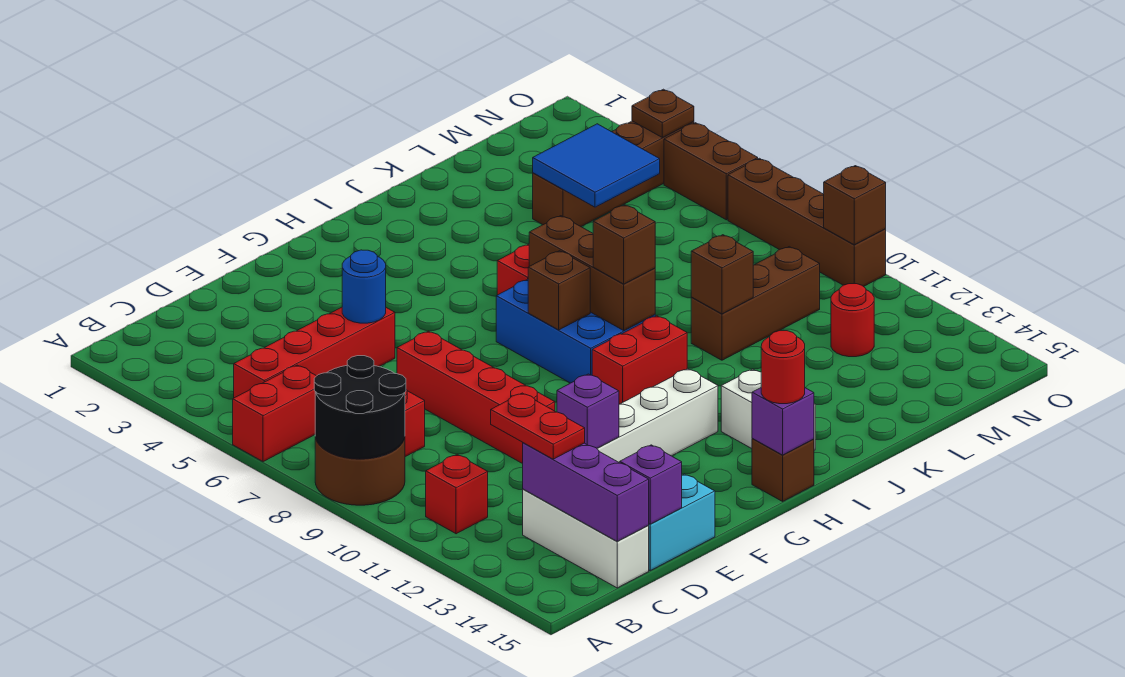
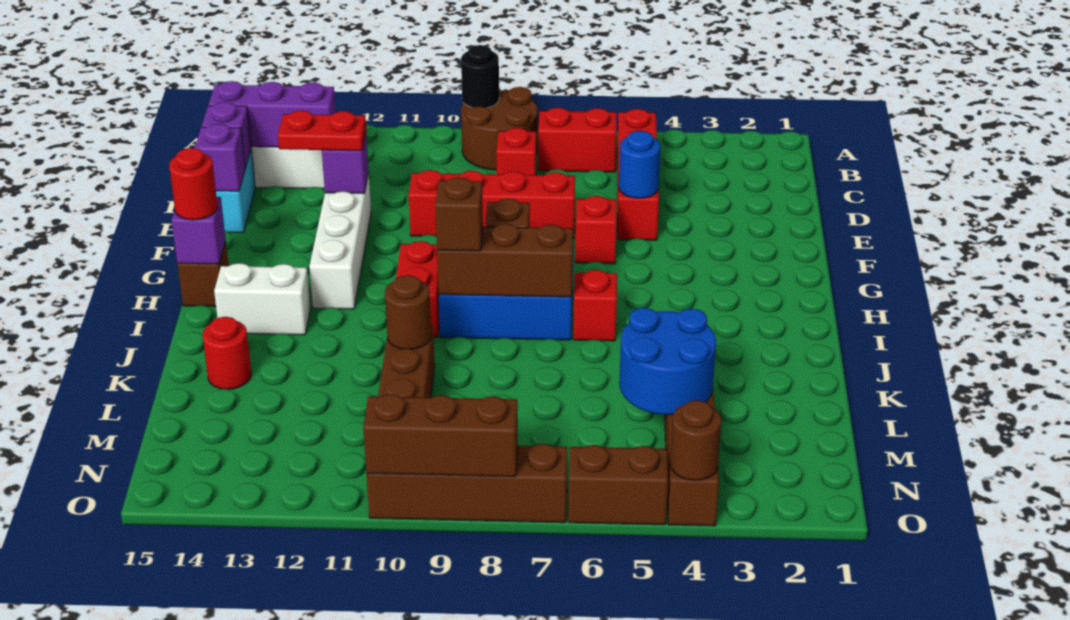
red 1x2 brick [233,365,316,462] -> red 1x2 brick turned to [538,108,617,172]
black 2x2 round brick [314,356,406,459] -> black 1x1 round brick [461,45,499,108]
red 1x1 brick [426,455,488,534] -> red 1x1 brick moved to [575,196,617,264]
red 1x2 plate [491,393,585,459] -> red 1x2 plate moved to [278,111,366,151]
none -> purple 1x1 brick [195,124,245,191]
brown 1x1 brick [691,235,753,314] -> brown 1x1 round brick [385,275,431,349]
blue 2x2 tile [533,124,660,207] -> blue 2x2 round brick [619,308,716,415]
red 1x1 round brick [831,284,874,357] -> red 1x1 round brick moved to [203,317,251,389]
brown 1x1 plate [632,89,694,137] -> brown 1x1 round brick [670,400,721,480]
brown 1x1 brick [824,166,886,245] -> brown 1x3 brick [363,394,518,477]

